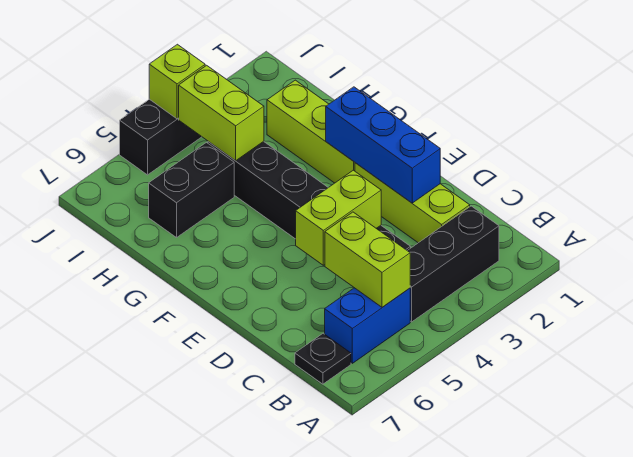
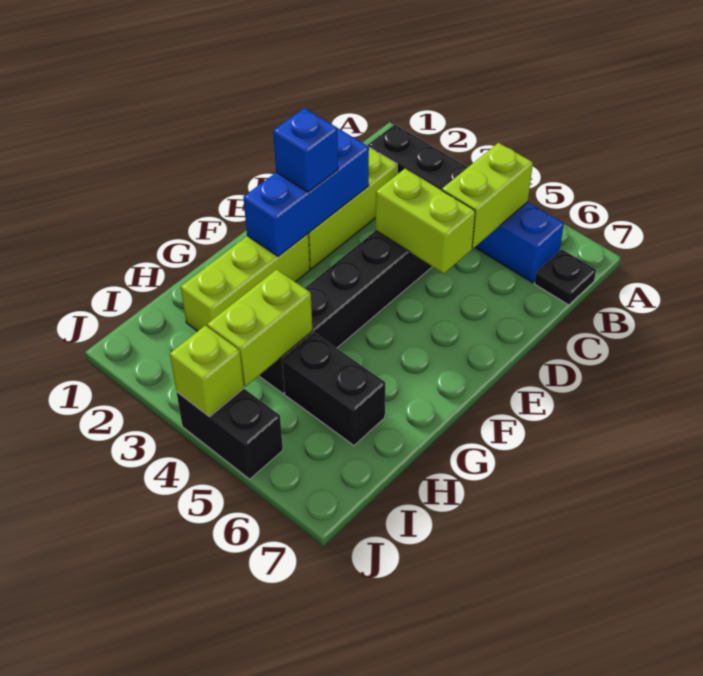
none -> blue 1x1 brick [273,108,338,192]

